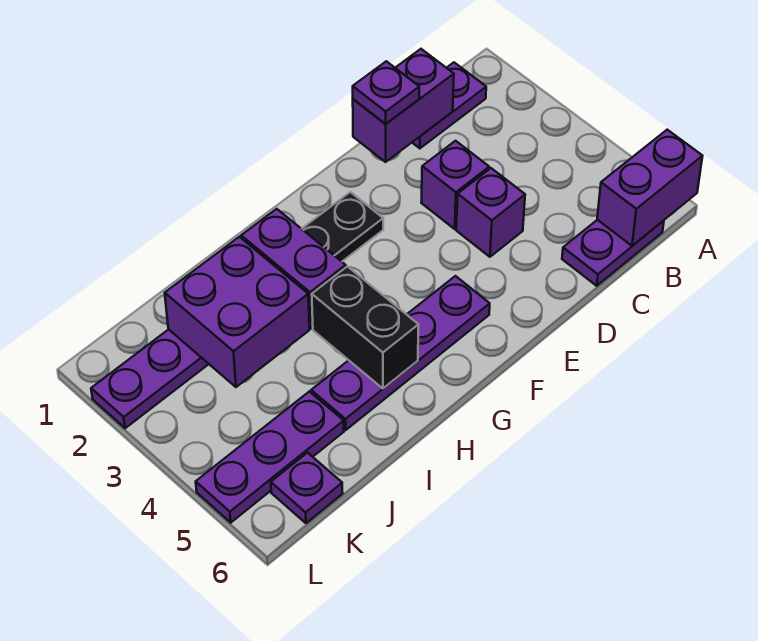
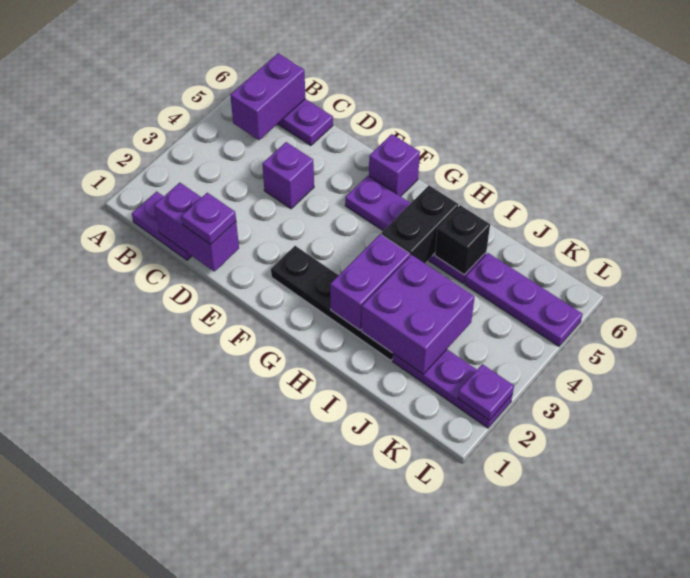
purple 1x2 brick [597,130,703,246] -> purple 1x2 brick turned to [230,53,305,140]
purple 1x1 brick [421,141,489,229] -> purple 1x1 brick moved to [369,134,420,196]
none -> black 1x1 brick [435,205,490,275]
purple 1x1 plate [271,453,343,523] -> purple 1x1 plate moved to [458,364,514,420]

